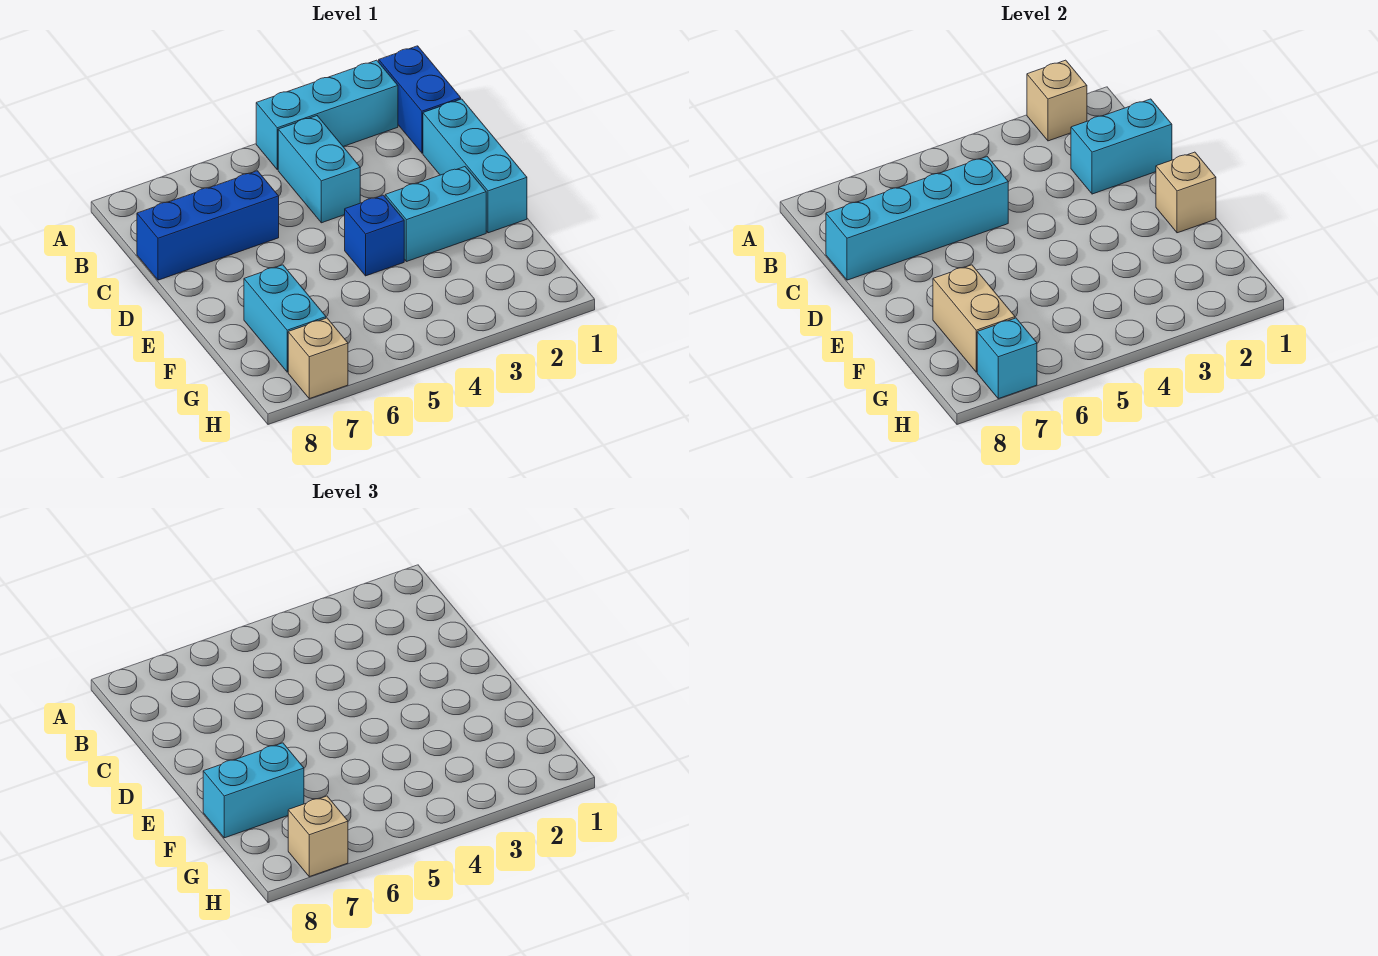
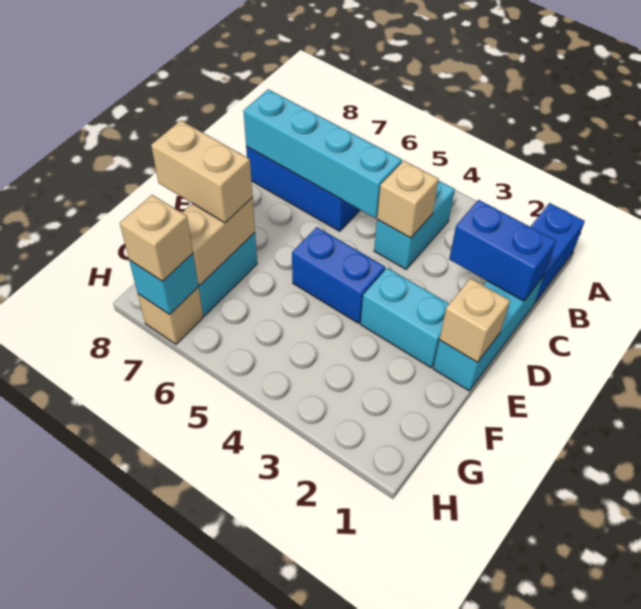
cyan 1x3 brick [256,60,398,170] -> none
tan 1x1 brick [1027,60,1087,141] -> tan 1x1 brick moved to [377,161,439,238]
cyan 1x2 brick [1071,99,1172,194] -> blue 1x2 brick [449,200,556,301]
blue 1x1 brick [345,195,404,276] -> blue 1x2 brick [292,227,385,323]
cyan 1x2 brick [203,743,304,838] -> tan 1x2 brick [151,120,253,223]

